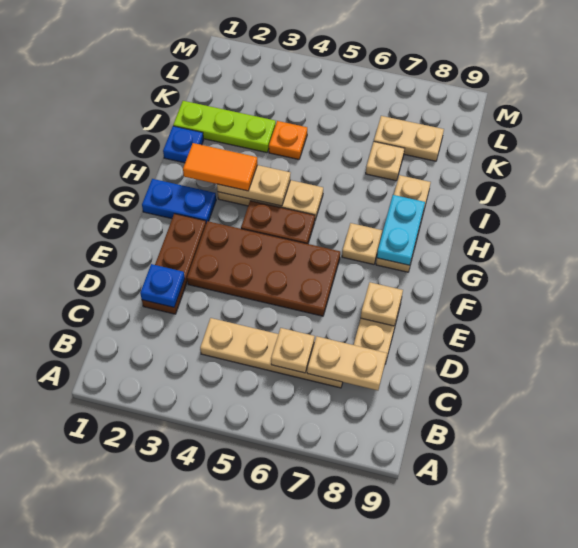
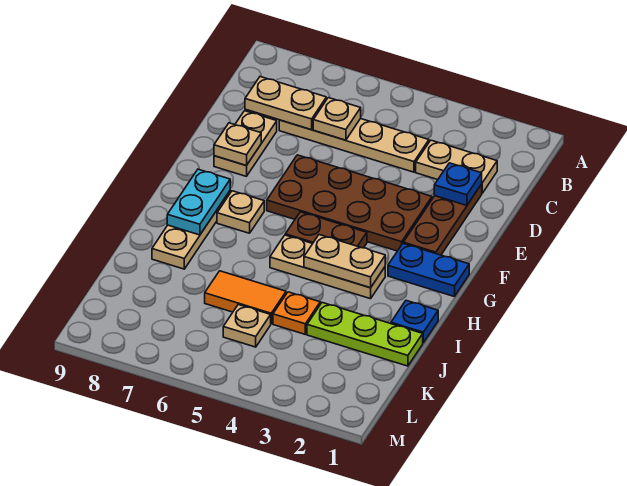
orange 1x2 tile [183,143,257,191] -> orange 1x2 tile moved to [205,271,286,324]
tan 1x1 plate [366,142,405,181] -> tan 1x1 plate moved to [223,305,271,347]
tan 1x2 plate [374,116,444,161] -> tan 1x2 plate moved to [416,140,497,193]

